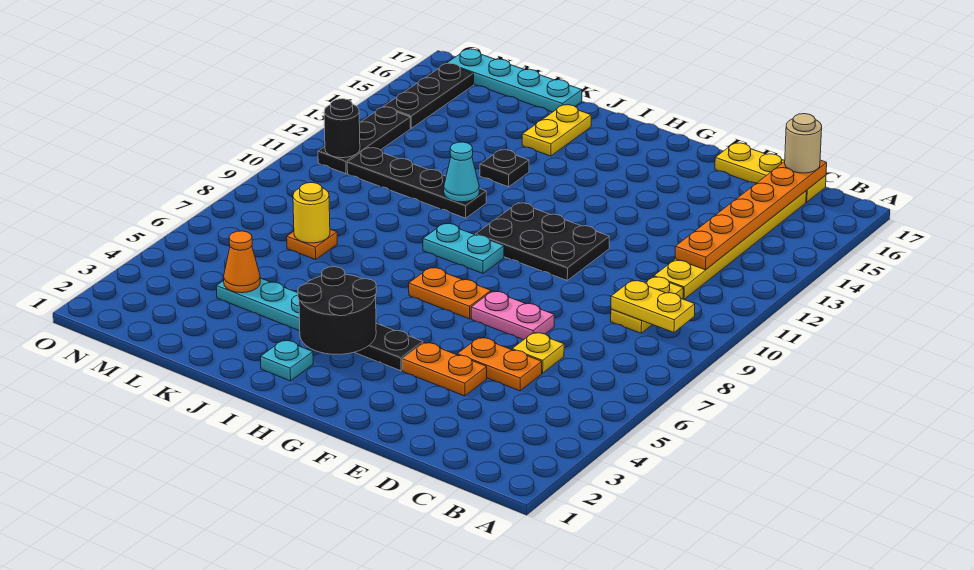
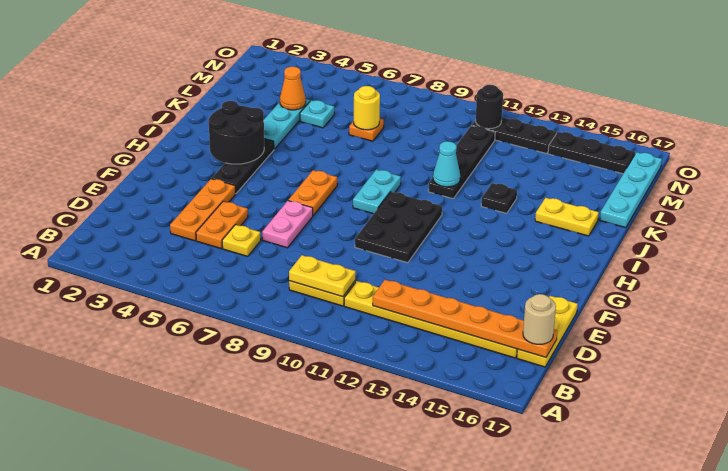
yellow 1x2 plate [611,280,695,332] -> yellow 1x2 plate turned to [289,255,356,297]
orange 1x2 plate [402,342,487,396] -> orange 1x3 plate [170,179,236,241]
cyan 1x1 plate [261,340,313,381] -> cyan 1x1 plate moved to [300,100,334,128]

